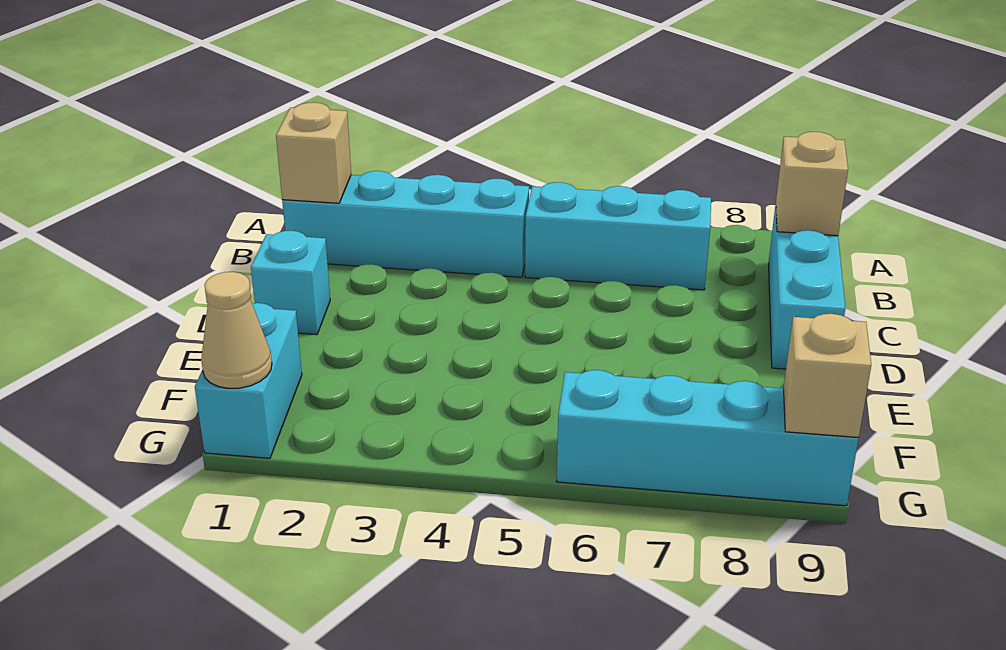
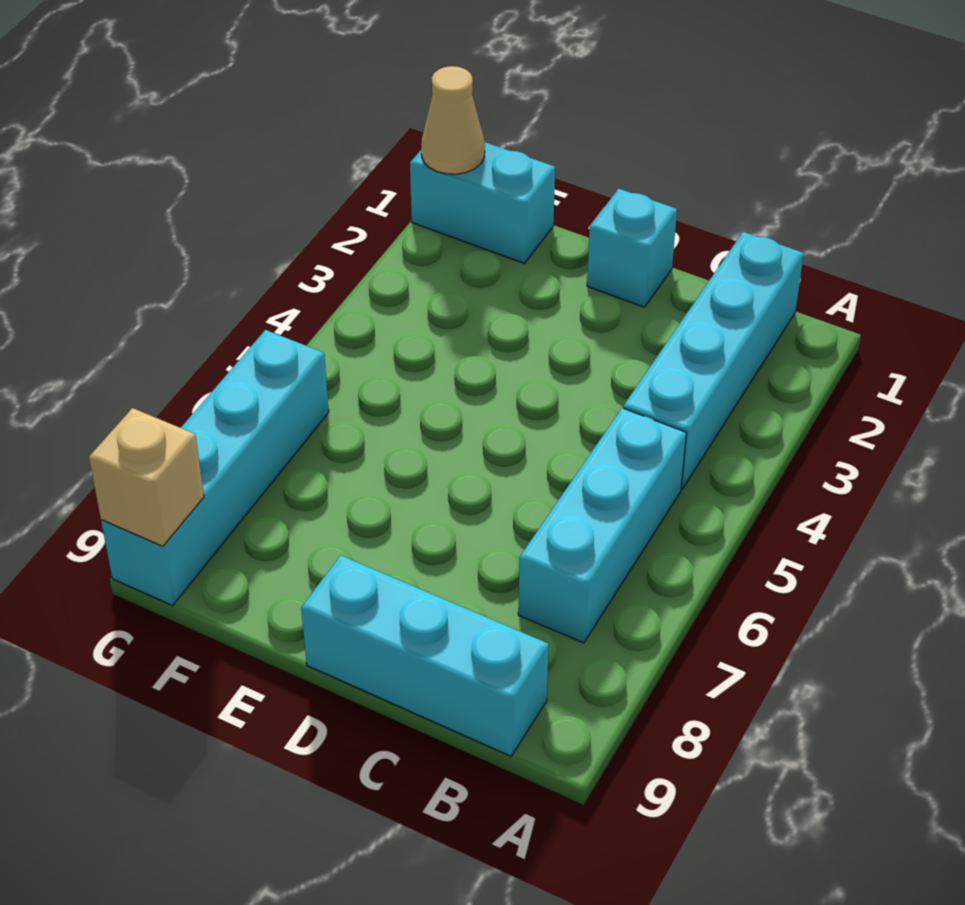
tan 1x1 brick [276,102,351,203] -> none
tan 1x1 brick [776,132,848,236] -> none

